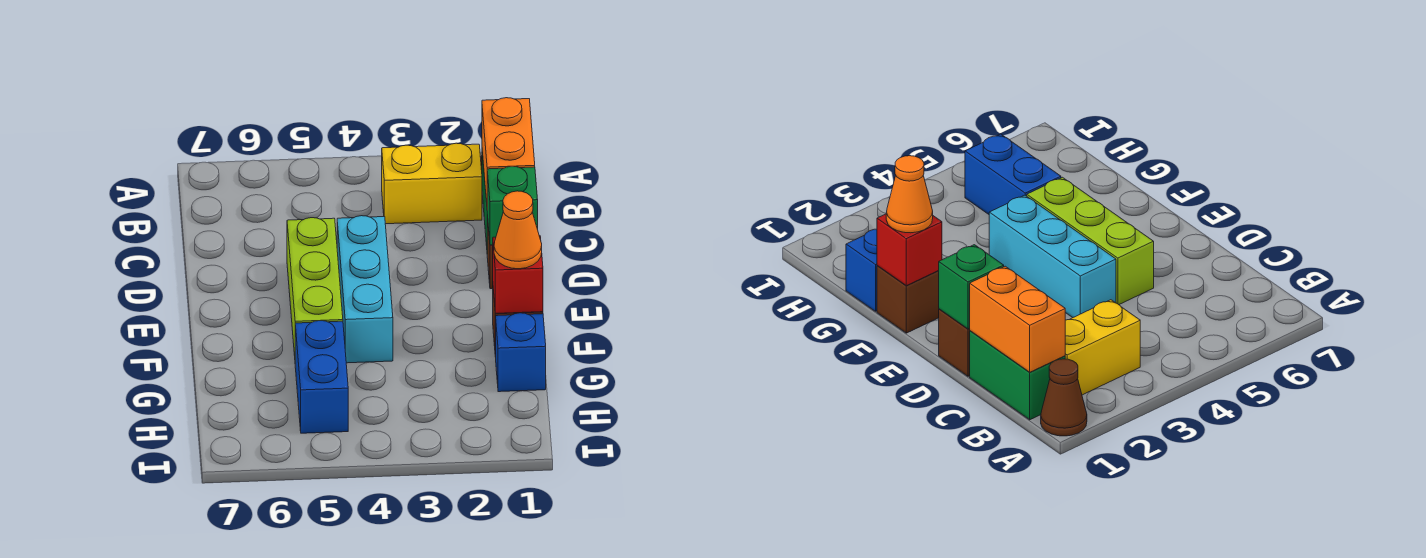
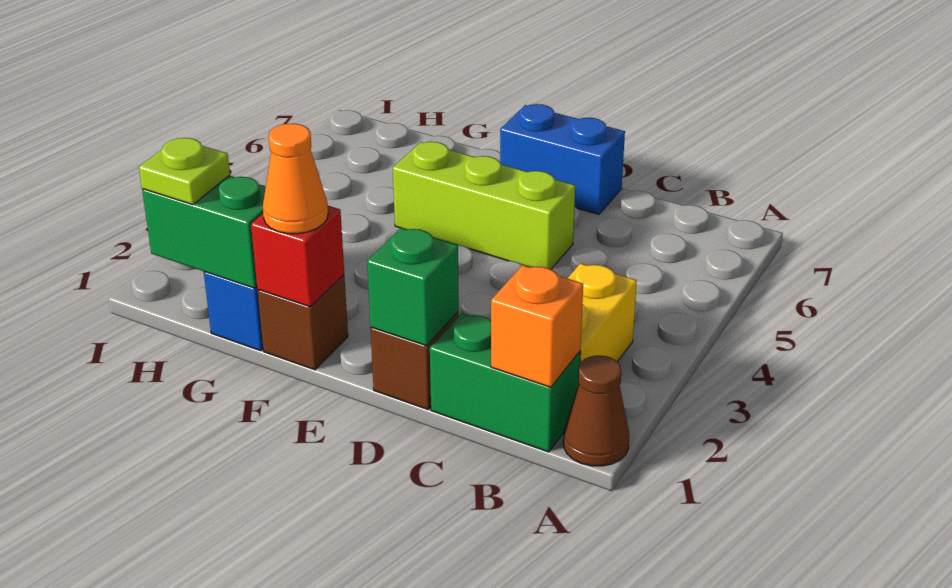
orange 1x2 brick [482,98,535,202] -> orange 1x1 brick [491,265,583,387]
cyan 1x3 brick [337,216,393,363] -> none
none -> green 1x2 brick [142,176,266,288]
blue 1x2 brick [295,321,348,433] -> blue 1x2 brick moved to [500,104,625,214]
none -> lime 1x1 plate [139,138,230,205]

